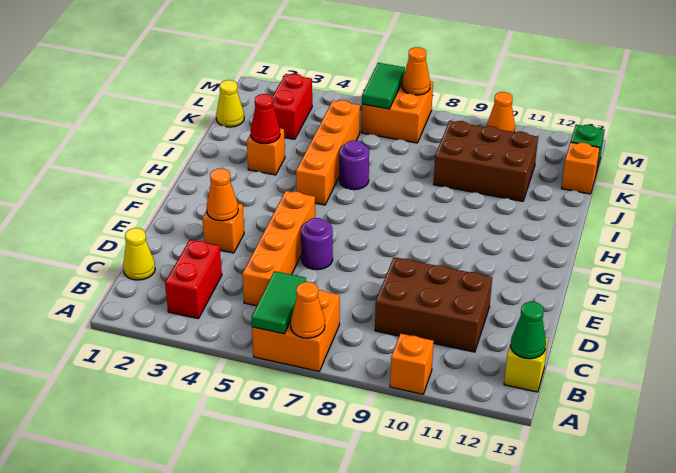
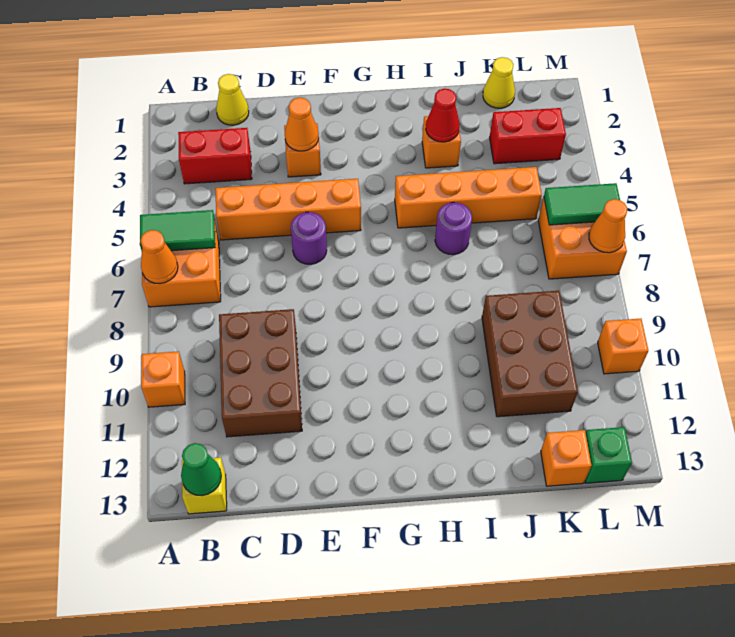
orange 1x1 cone [487,92,515,132] -> orange 1x1 brick [598,319,648,374]

